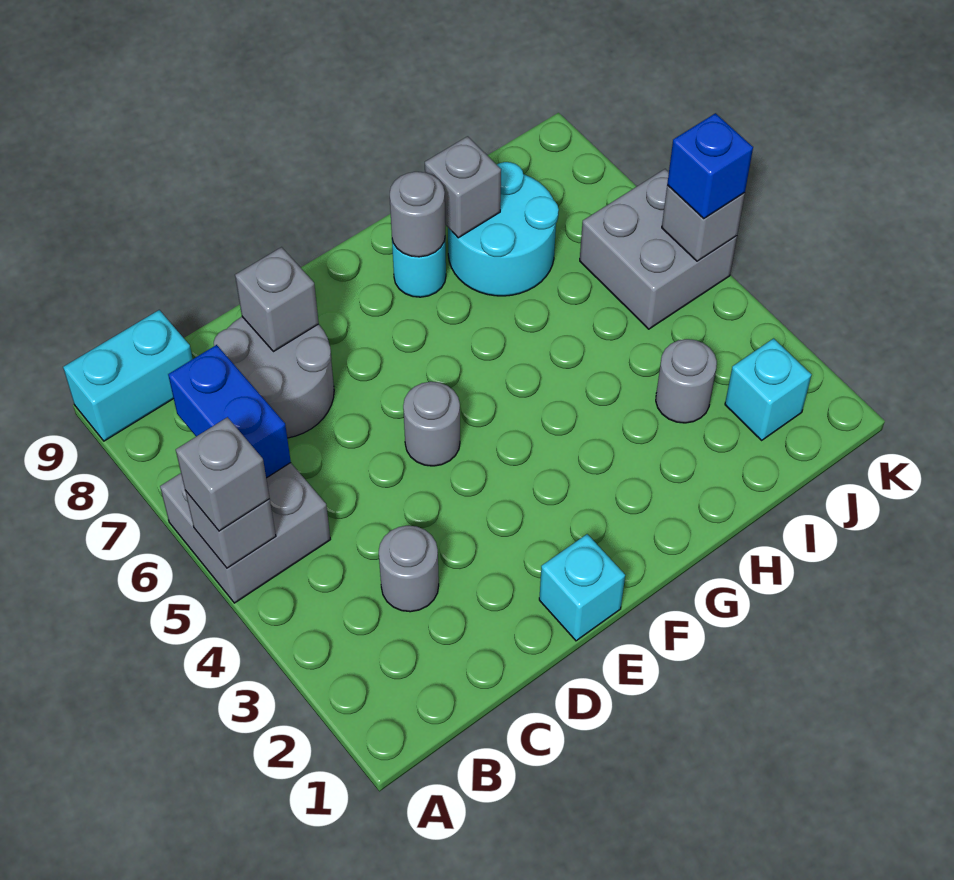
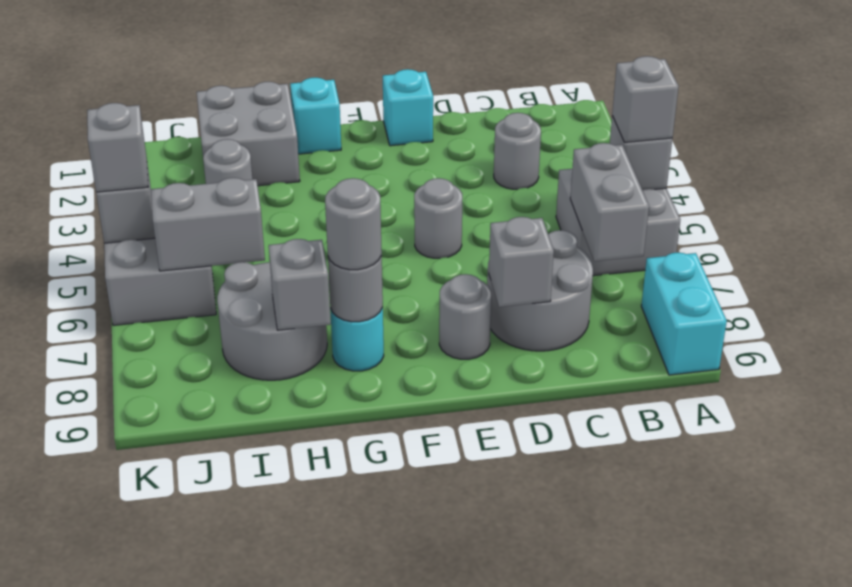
cyan 1x2 brick [63,310,193,441] -> cyan 1x2 brick turned to [641,252,727,375]
blue 1x2 brick [168,345,291,478] -> grey 1x2 brick [570,143,649,261]
none -> grey 1x1 round brick [439,274,491,359]
none -> grey 1x1 round brick [325,178,381,270]
none -> grey 2x2 brick [197,82,300,186]
cyan 2x2 round brick [448,162,559,296] -> grey 2x2 round brick [217,262,327,380]
none -> grey 1x2 brick [151,178,265,271]
cyan 1x1 brick [725,338,811,440] -> cyan 1x1 brick moved to [290,77,341,154]
blue 1x1 brick [667,113,753,218] -> grey 1x1 brick [87,103,148,192]

